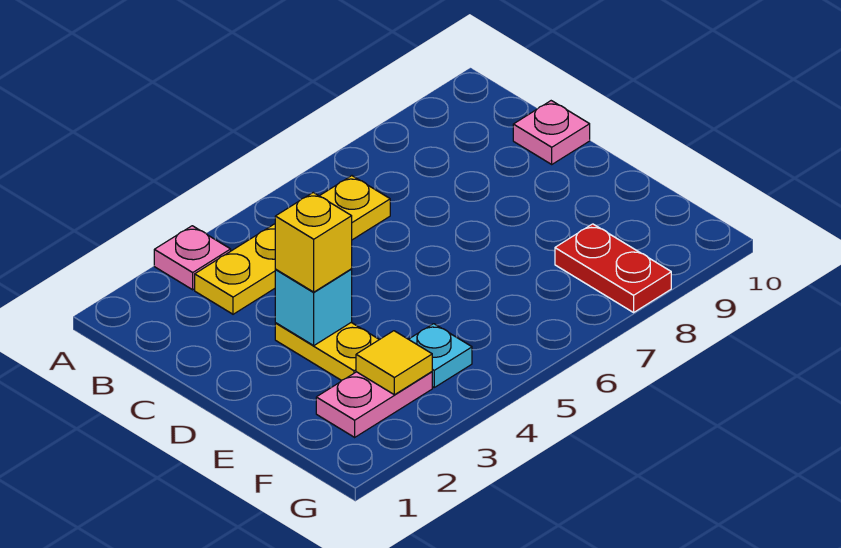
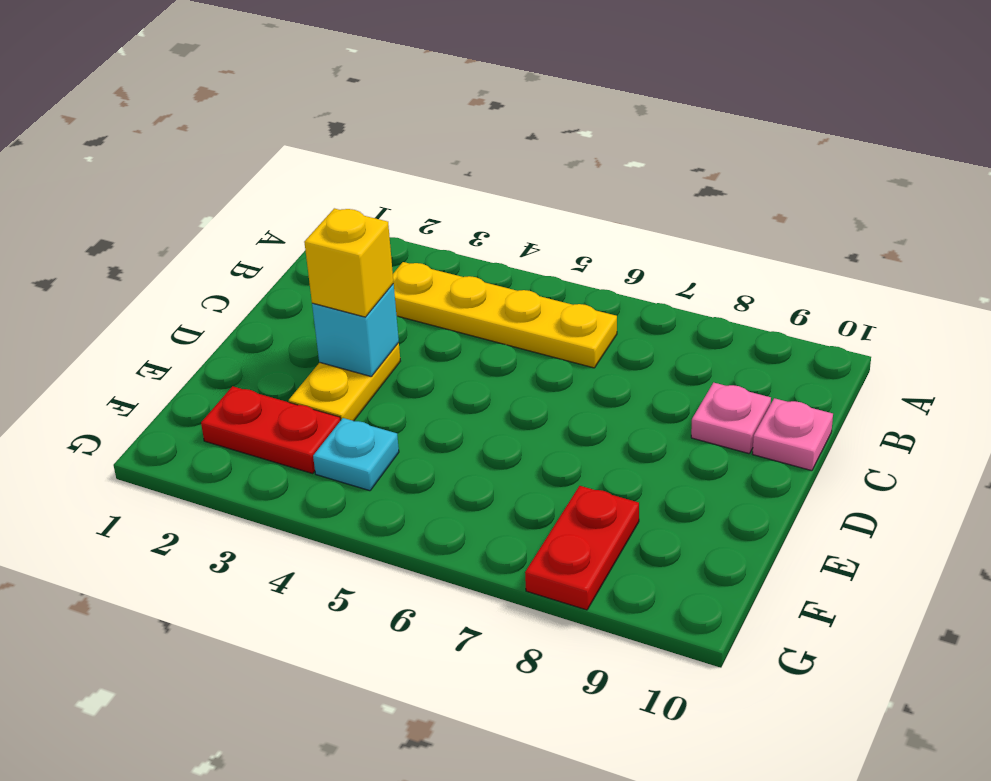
pink 1x1 plate [154,226,231,290] -> pink 1x1 plate moved to [691,383,771,454]
pink 1x2 plate [316,372,432,437] -> red 1x2 plate [201,386,341,473]
yellow 1x1 tile [356,331,432,395] -> none

